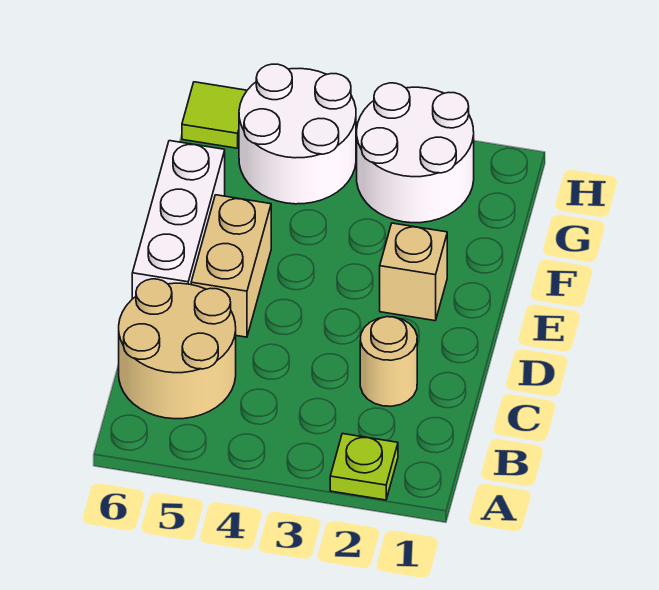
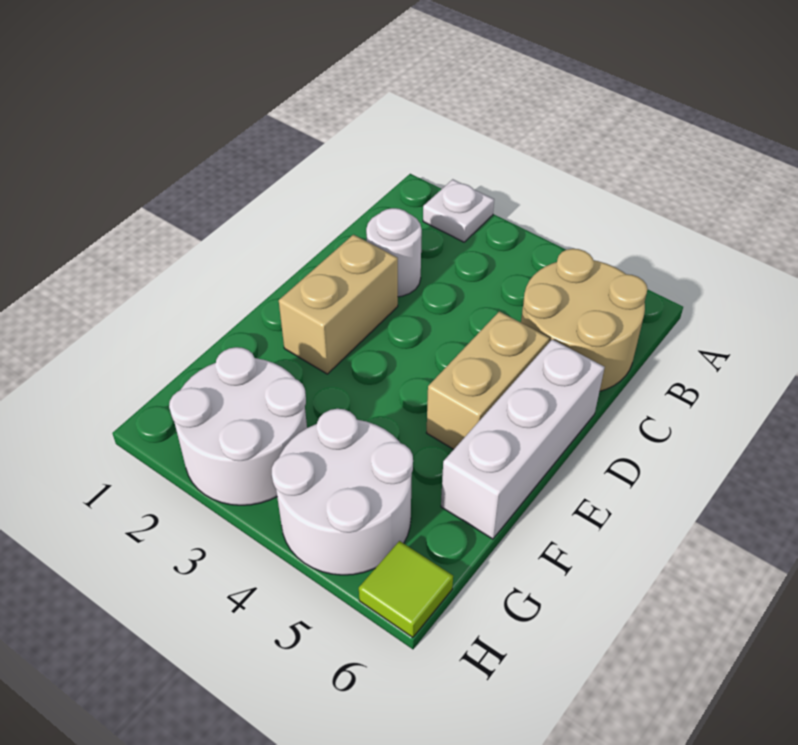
lime 1x1 plate [330,434,398,500] -> white 1x1 plate [423,179,494,242]
tan 1x1 round brick [360,317,417,406] -> white 1x1 round brick [366,208,422,297]
tan 1x1 brick [380,223,447,321] -> tan 1x2 brick [279,235,398,374]

